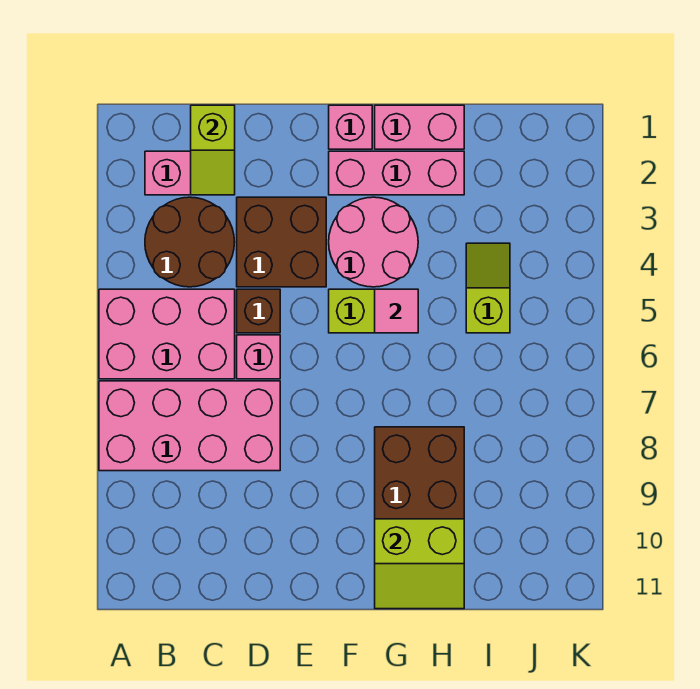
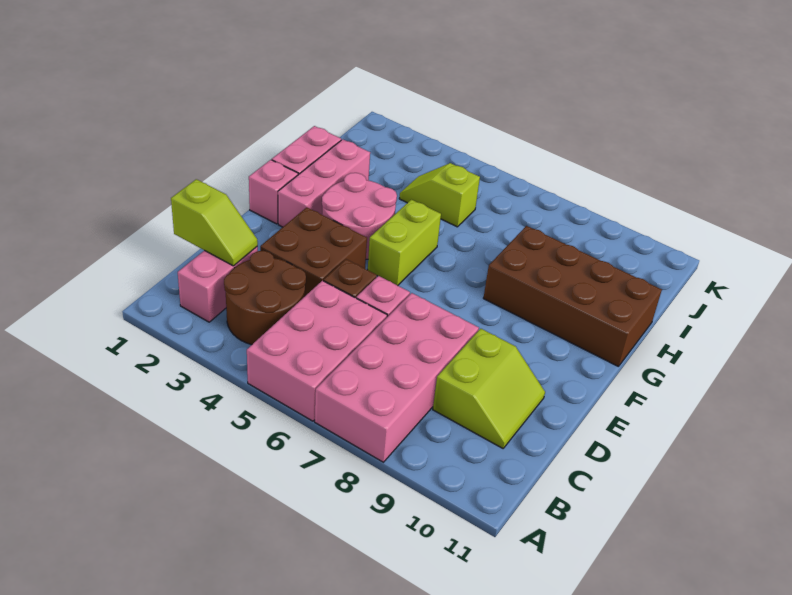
pink 1x1 tile [375,289,418,333] -> none
lime 2x2 slope [375,519,464,609] -> lime 2x2 slope moved to [433,329,545,448]

